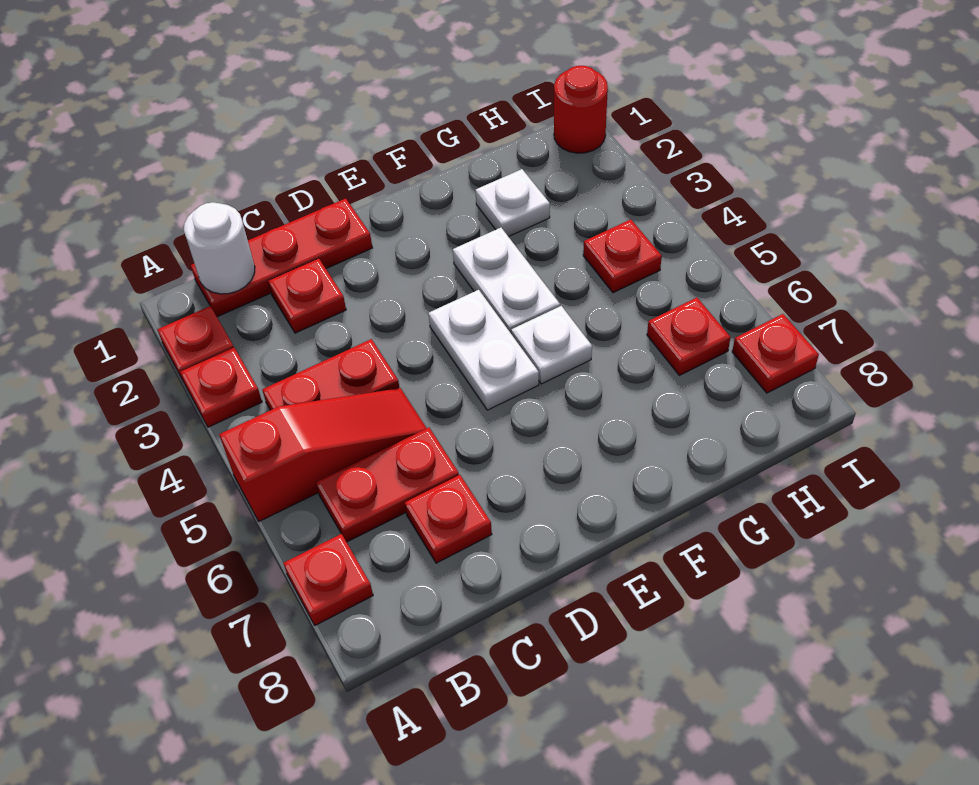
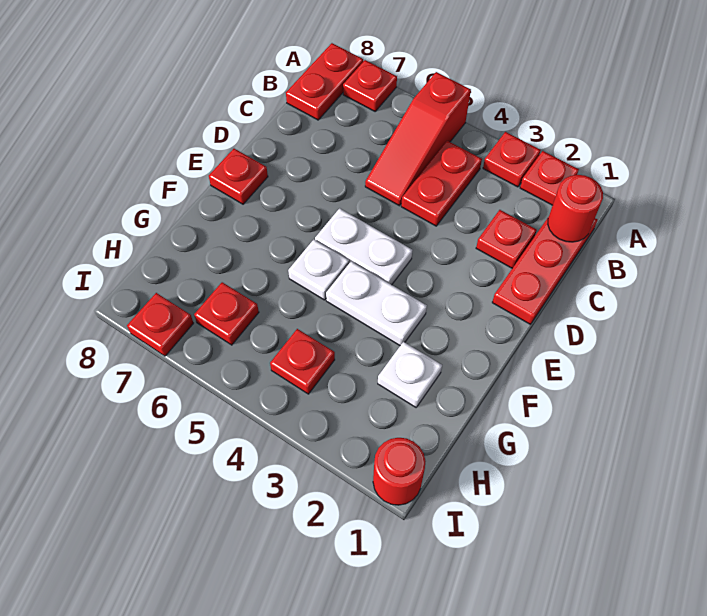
white 1x1 round brick [184,202,255,294] -> red 1x1 round brick [548,175,603,242]
red 1x2 plate [316,428,459,542] -> red 1x2 plate moved to [286,43,363,120]
red 1x1 plate [405,475,492,563] -> red 1x1 plate moved to [209,149,268,204]

